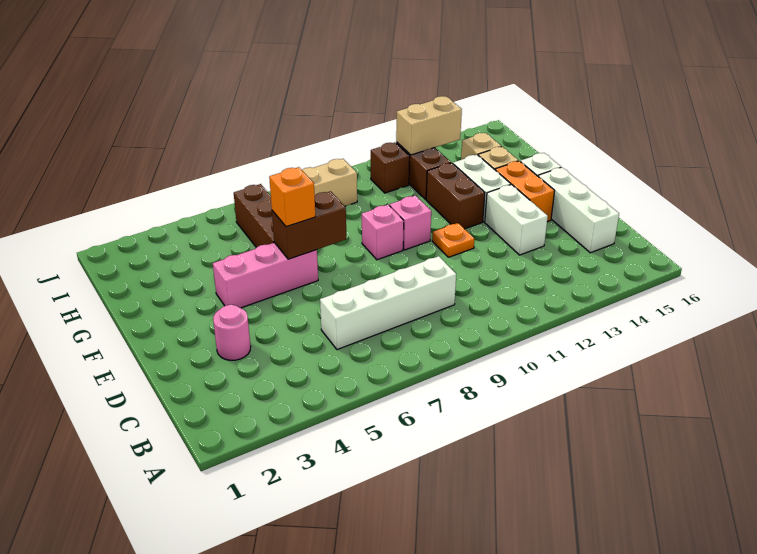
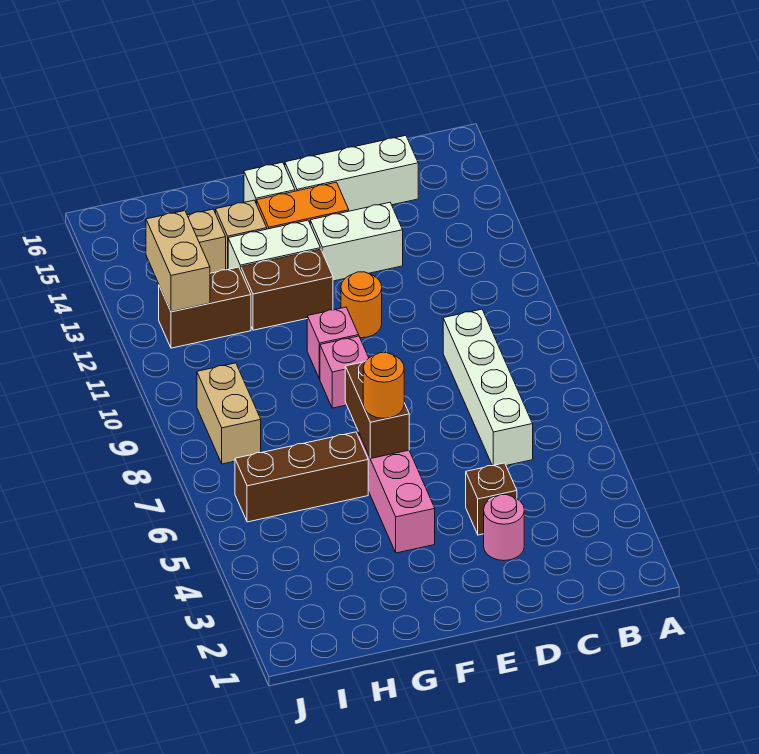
orange 1x1 plate [432,223,474,257] -> orange 1x1 round brick [341,272,382,338]
orange 1x1 brick [269,167,315,227] -> orange 1x1 round brick [363,353,404,418]
brown 1x1 brick [371,143,410,193] -> brown 1x1 brick moved to [466,463,517,535]

